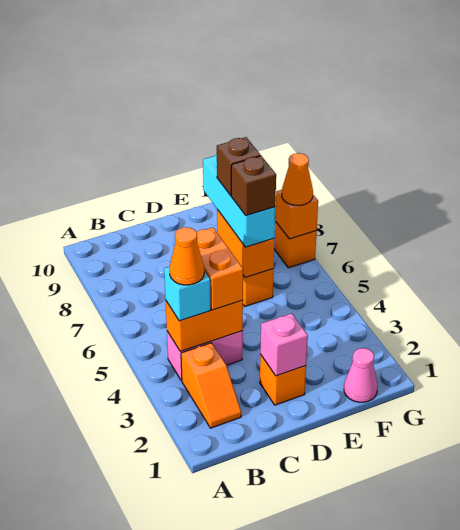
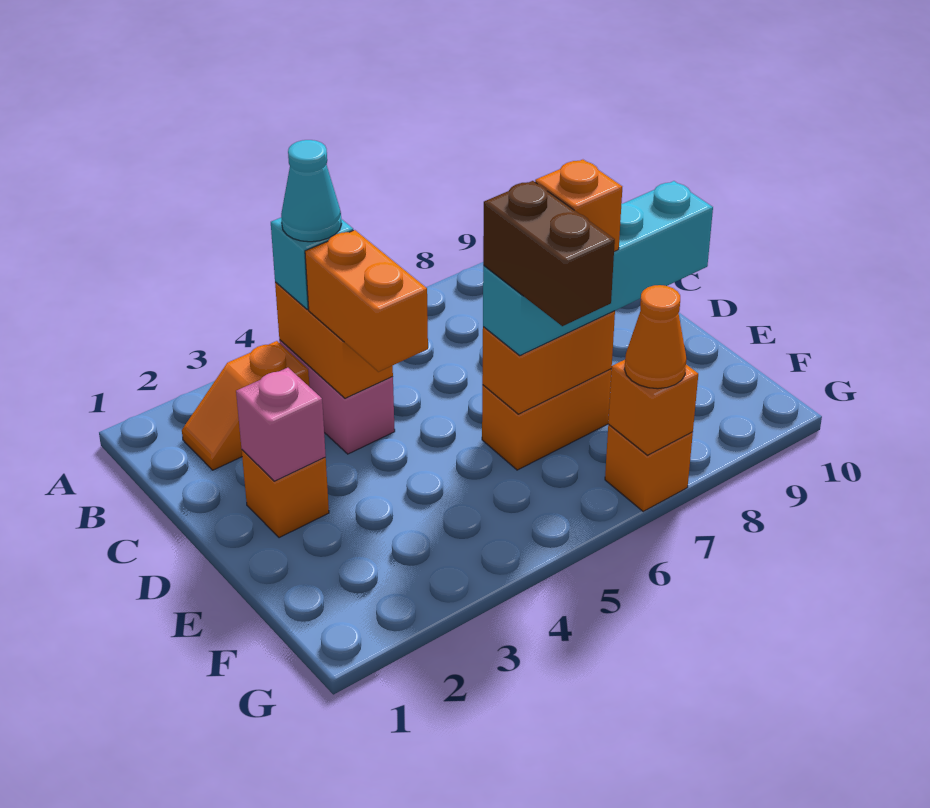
orange 1x1 cone [170,227,204,285] -> cyan 1x1 cone [281,140,342,242]
orange 1x2 brick [197,227,243,310] -> orange 1x2 brick turned to [305,230,428,372]
cyan 1x3 brick [203,154,275,247] -> cyan 1x4 brick [483,181,713,355]
brown 1x1 brick [231,156,276,216] -> brown 1x2 brick [483,181,615,326]
brown 1x1 brick [217,137,261,196] -> orange 1x1 brick [535,160,622,252]
pink 1x1 cone [344,348,378,402] -> none

